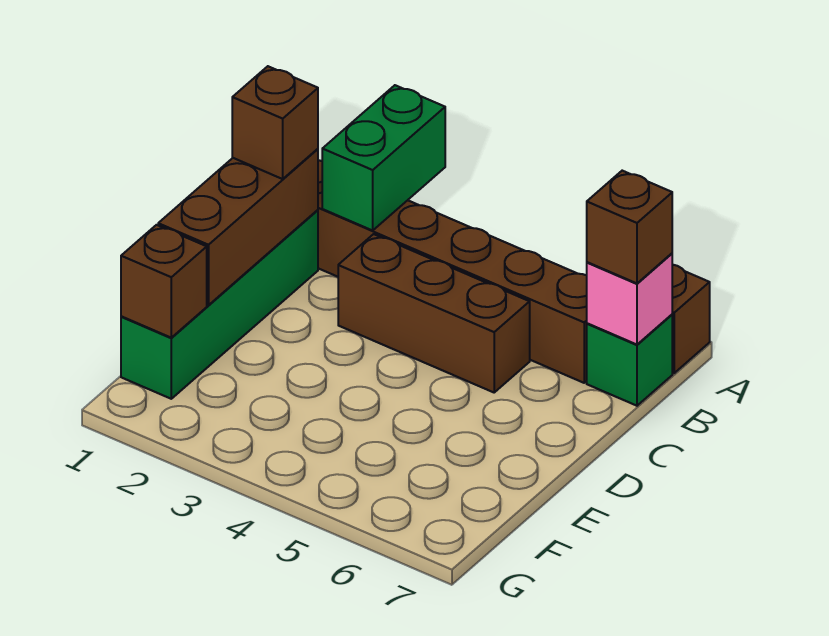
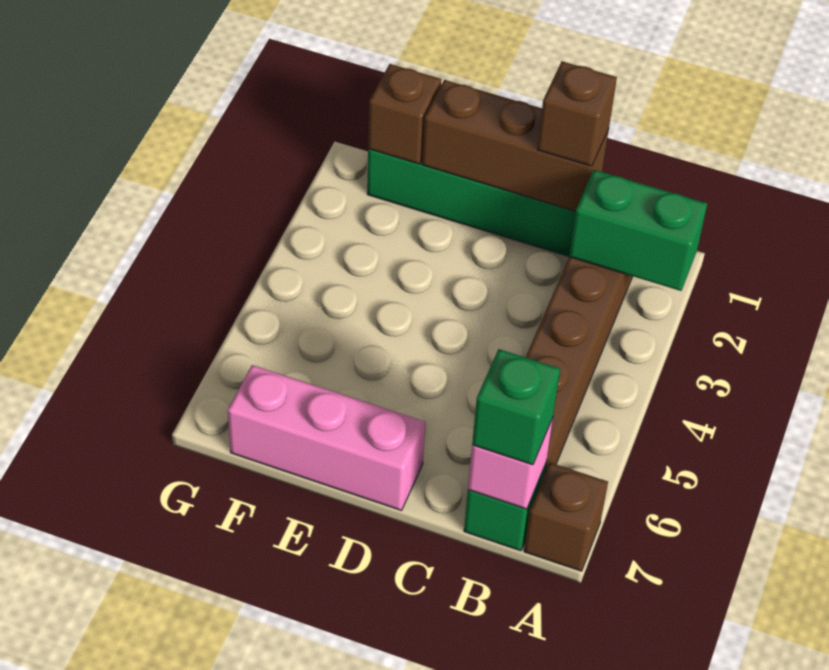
brown 1x1 brick [587,171,672,283] -> green 1x1 brick [472,349,560,465]
brown 1x3 brick [338,234,530,392] -> none
none -> pink 1x3 brick [228,365,425,510]

